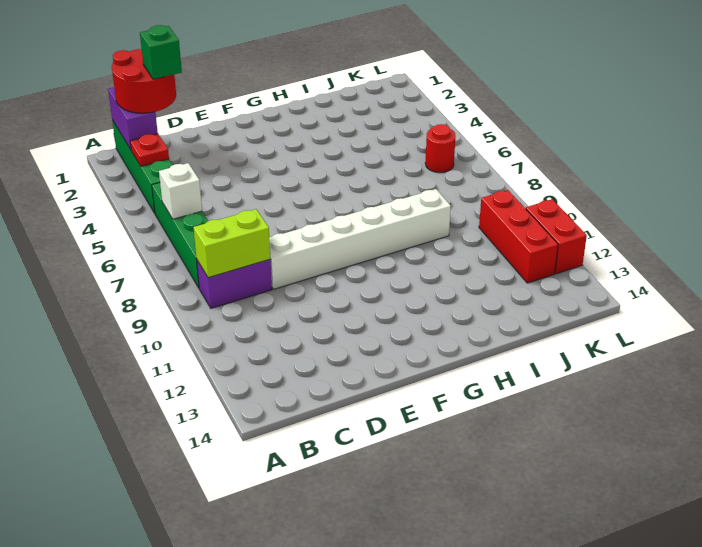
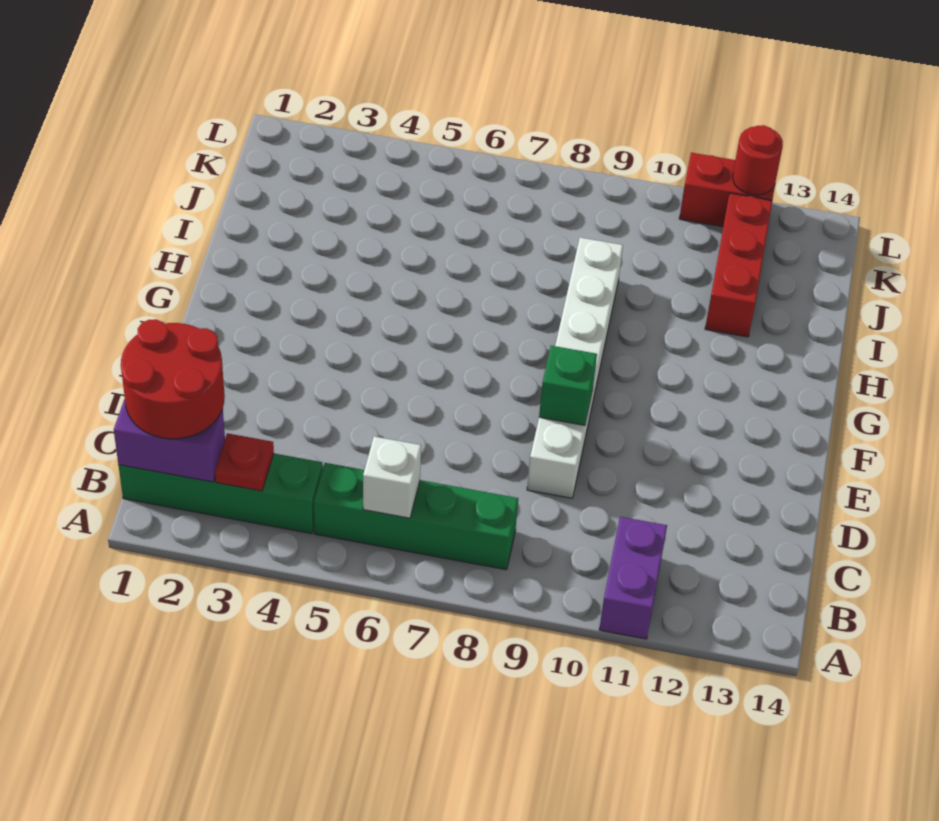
purple 1x2 brick [197,260,272,308] -> purple 1x2 brick moved to [599,517,667,639]
lime 1x2 brick [194,209,270,278] -> none
green 1x1 brick [140,25,182,79] -> green 1x1 brick moved to [539,346,597,425]
red 1x1 round brick [425,124,456,173] -> red 1x1 round brick moved to [733,125,783,195]
red 1x3 brick [479,190,558,283] -> red 1x3 brick turned to [705,193,772,337]

